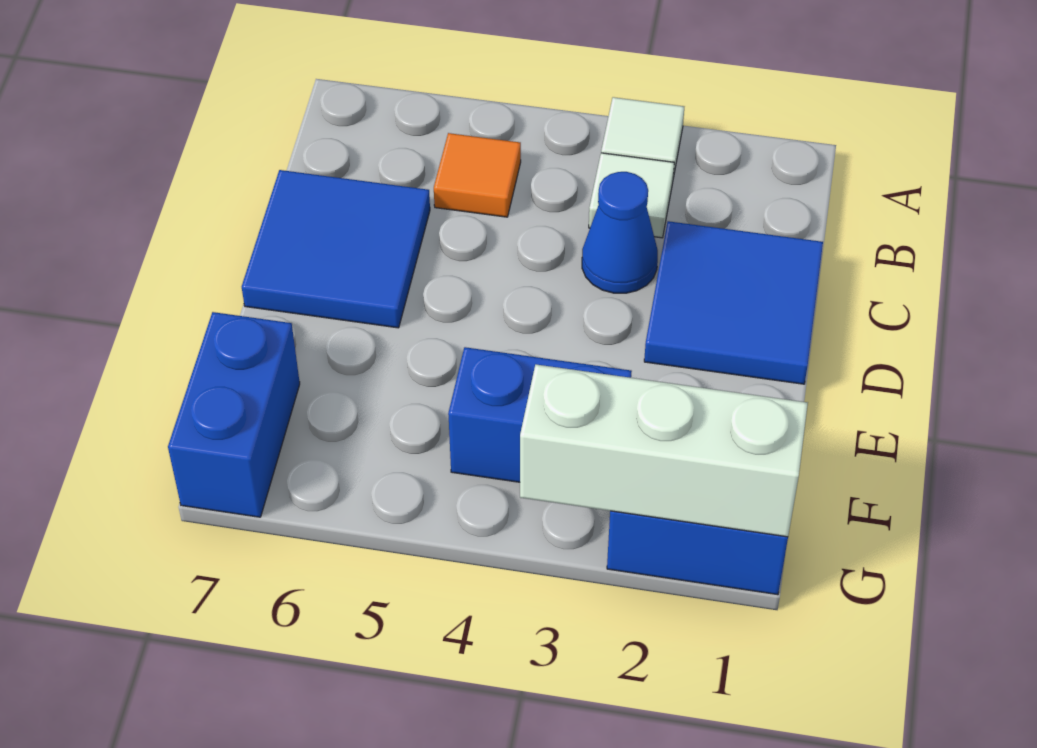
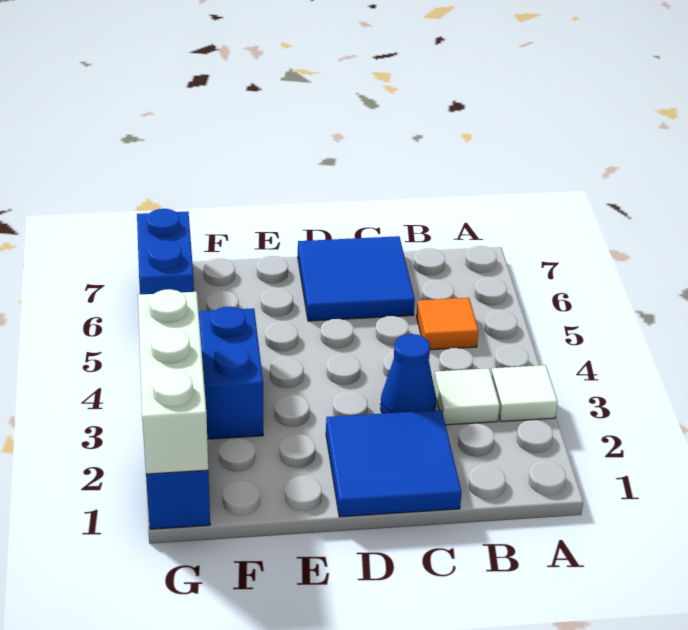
blue 1x2 brick [168,312,300,517] -> blue 1x2 brick turned to [137,209,194,294]

